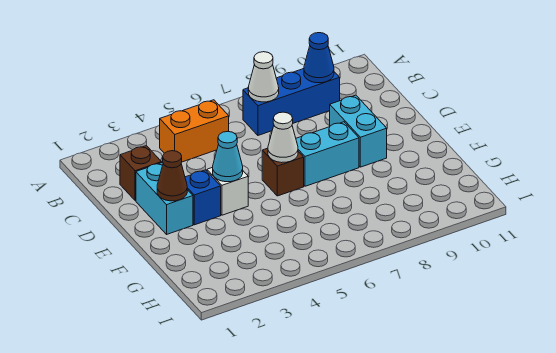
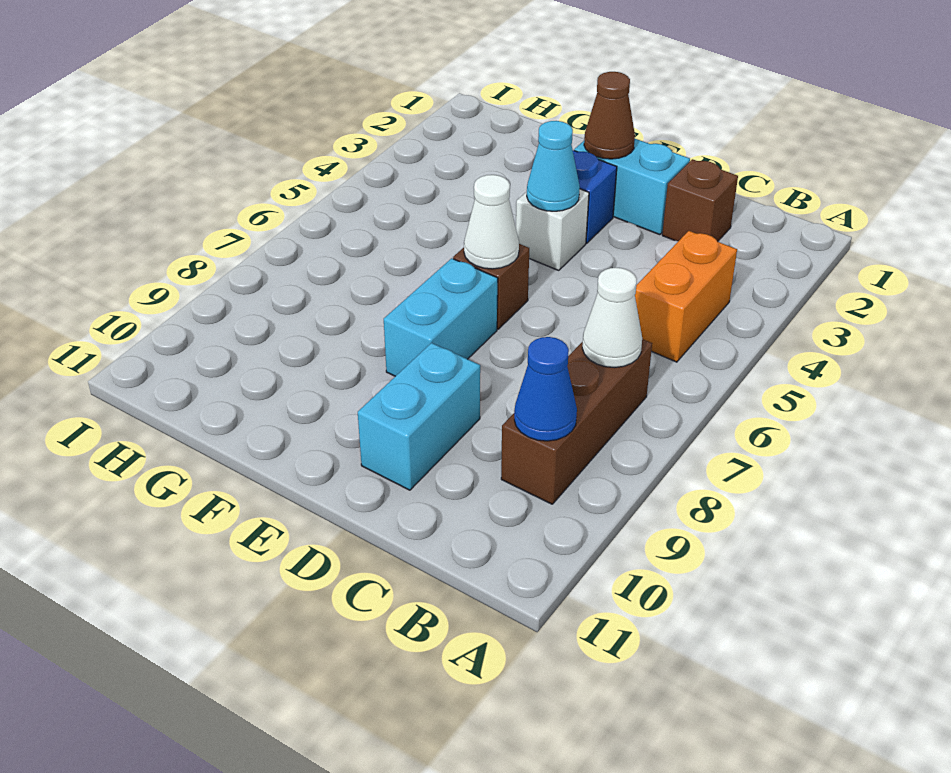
blue 1x3 brick [243,69,340,135] -> brown 1x3 brick [501,339,652,504]
cyan 1x2 brick [330,95,387,167] -> cyan 1x2 brick turned to [358,343,480,490]

